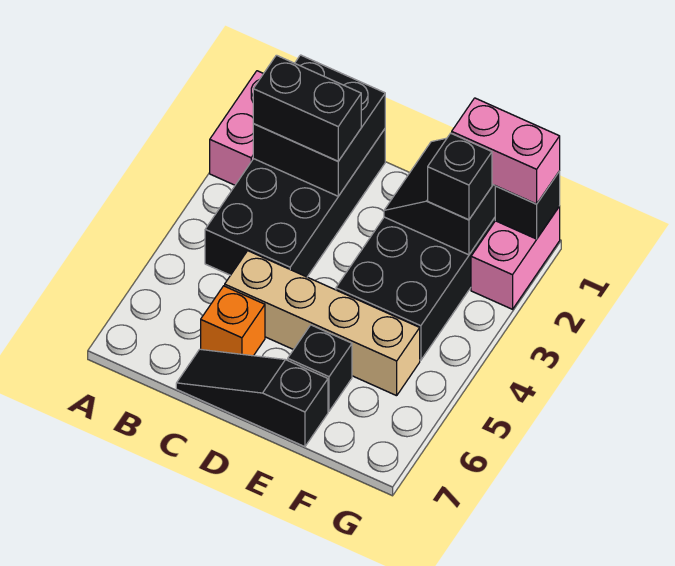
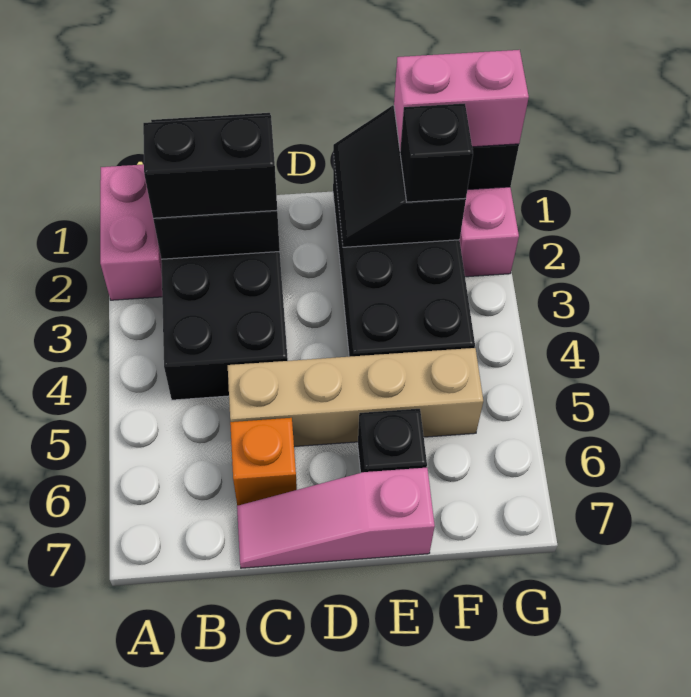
black 1x3 slope [176,349,328,447] -> pink 1x3 slope [237,468,435,568]

